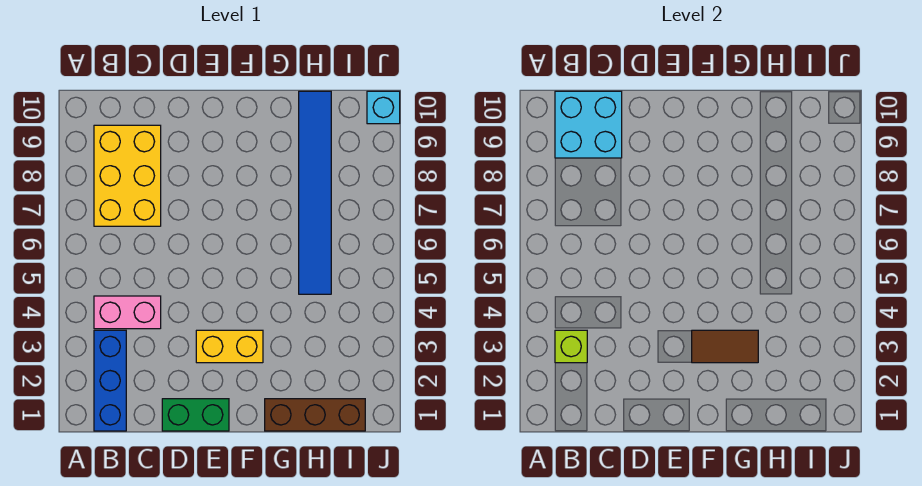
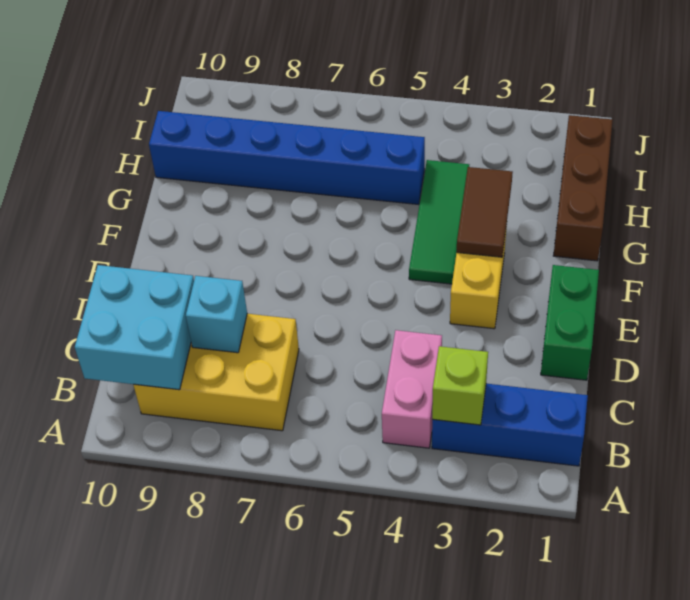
none -> green 1x3 tile [409,160,469,284]
blue 1x6 tile [299,91,331,294] -> blue 1x6 brick [149,111,425,205]
cyan 1x1 brick [367,91,400,124] -> cyan 1x1 brick moved to [186,276,247,353]

